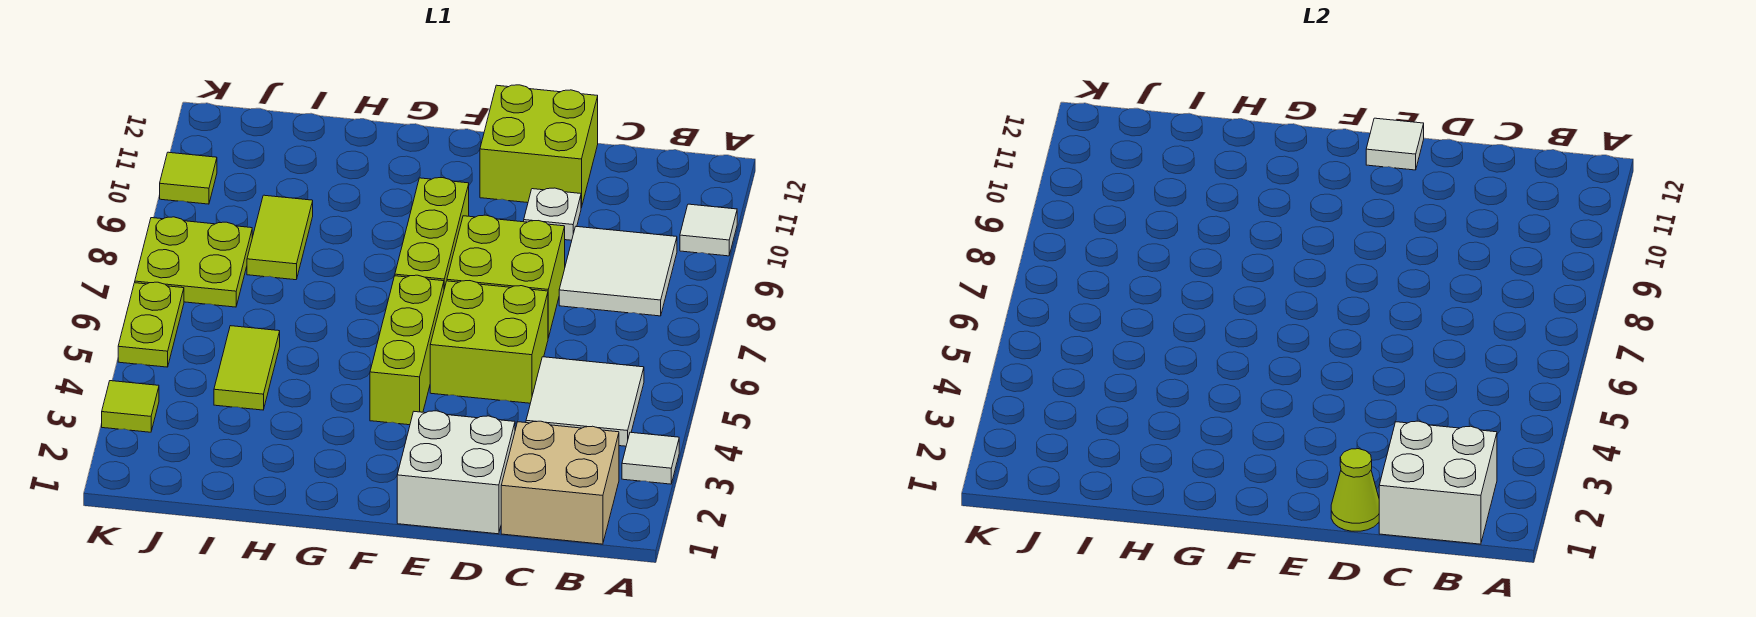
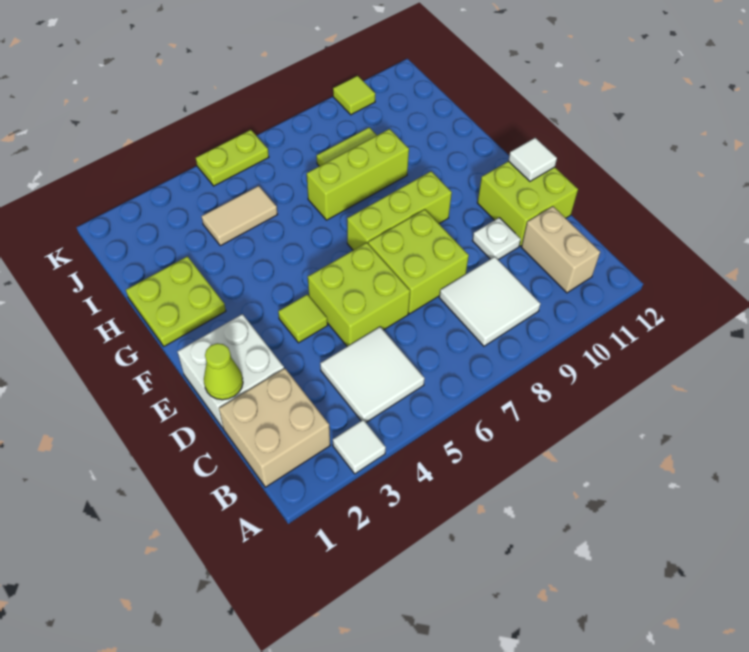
white 1x1 tile [680,204,737,256] -> none
white 2x2 brick [1379,421,1497,544] -> none
none -> tan 1x2 brick [521,206,600,293]
lime 1x3 brick [370,275,444,425] -> lime 1x3 brick moved to [307,129,409,220]
lime 1x2 tile [214,326,280,410] -> tan 1x2 tile [202,186,277,246]
lime 2x2 plate [135,217,252,307] -> lime 2x2 plate moved to [126,256,226,346]
lime 1x1 tile [102,381,159,432] -> lime 1x1 tile moved to [278,294,328,343]

